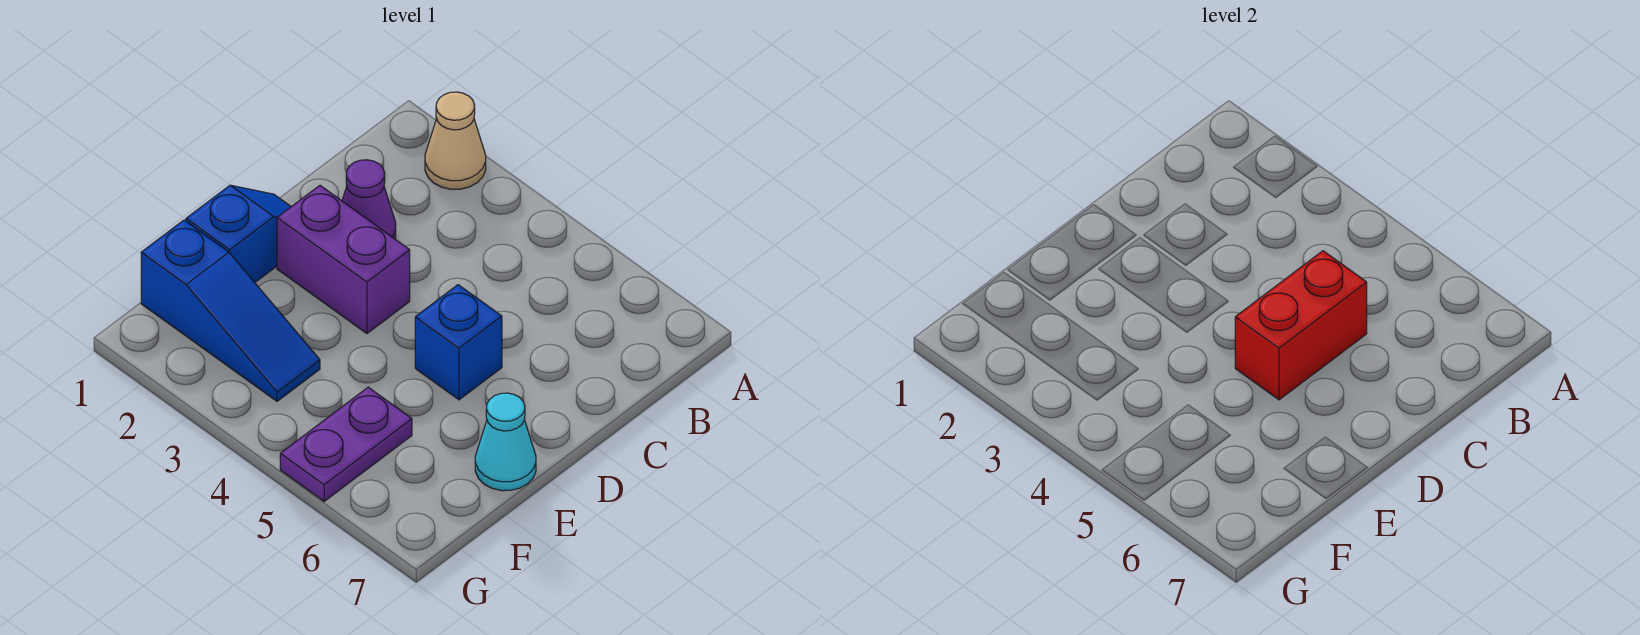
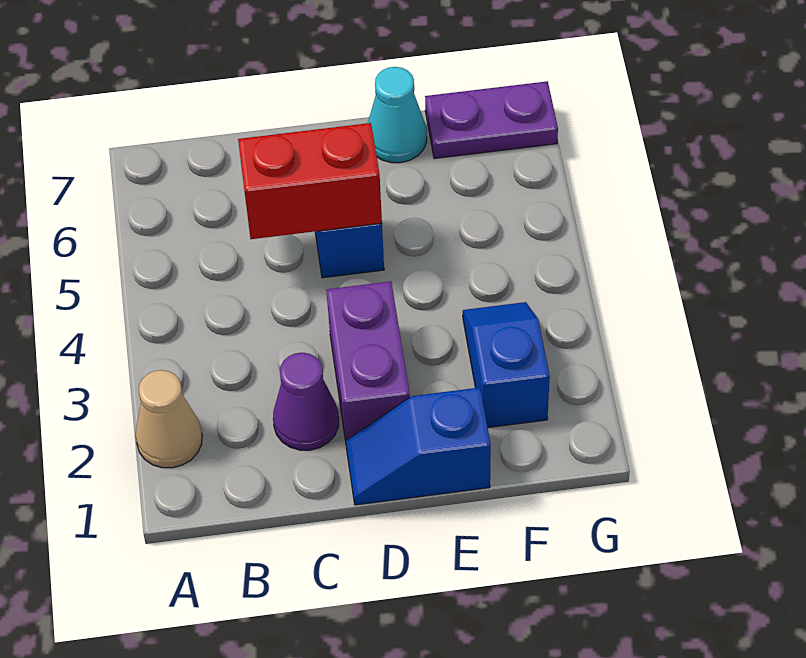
blue 1x3 slope [141,220,320,401] -> blue 1x2 slope [463,302,550,428]
purple 1x2 plate [280,387,412,501] -> purple 1x2 plate moved to [425,81,558,159]

